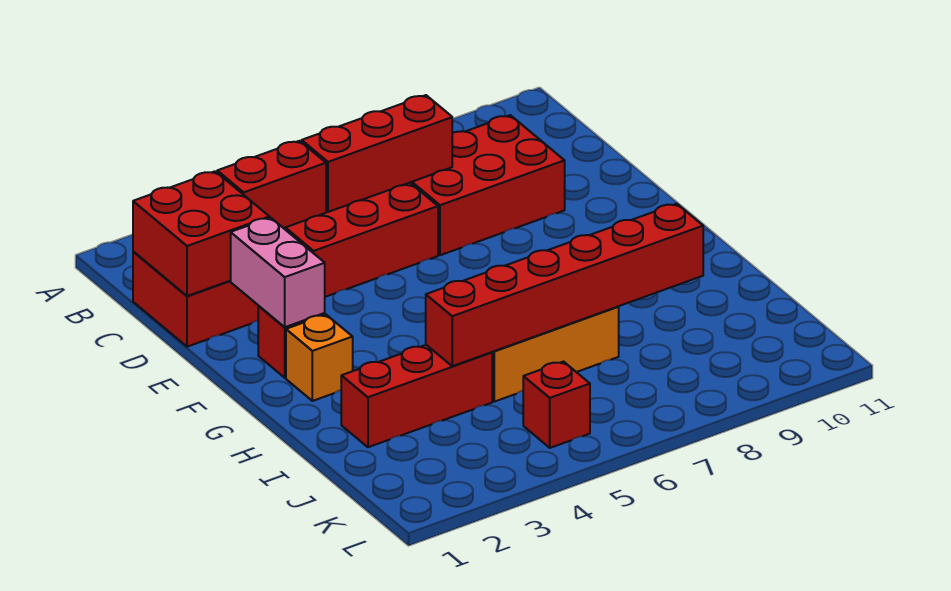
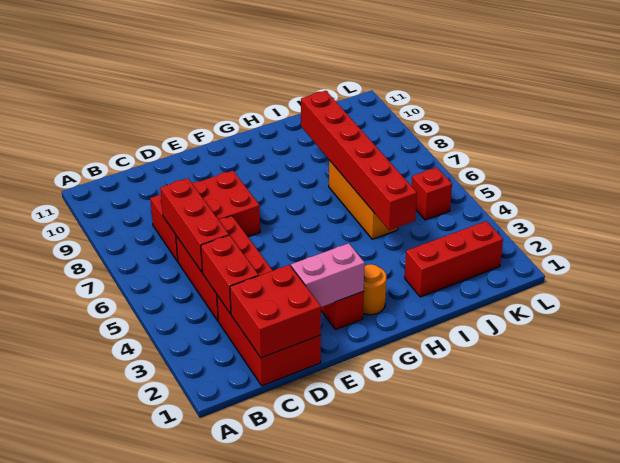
red 2x3 brick [410,115,565,255] -> red 2x3 brick turned to [150,171,260,261]
orange 1x1 brick [286,315,353,401] -> orange 1x1 round brick [363,264,387,315]
red 1x3 brick [341,345,492,447] -> red 1x3 brick turned to [405,221,503,297]

